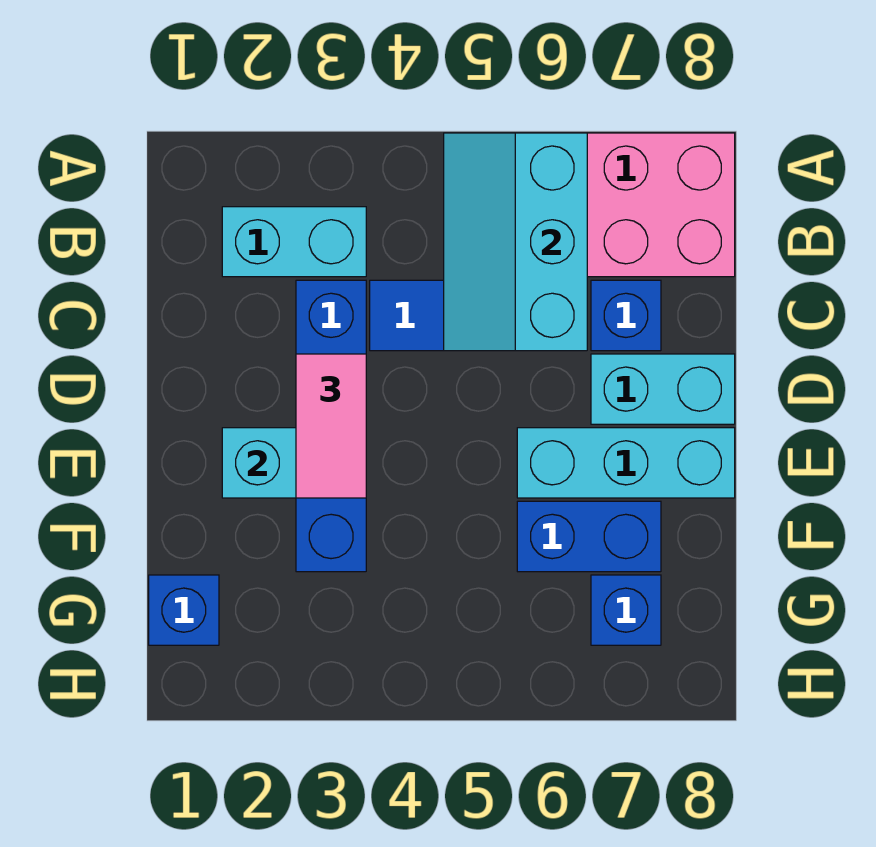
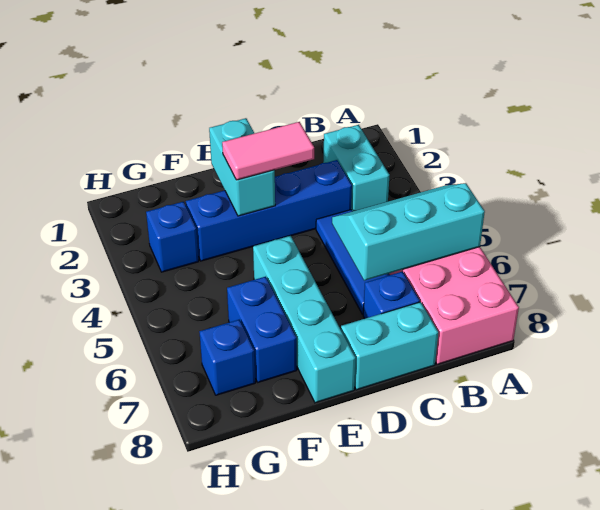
cyan 1x2 brick [591,354,735,424] -> cyan 1x2 brick turned to [341,302,438,390]
cyan 1x3 brick [517,428,735,498] -> cyan 1x4 brick [253,236,356,403]
blue 1x1 brick [149,575,219,645] -> blue 1x1 brick moved to [146,202,199,272]

